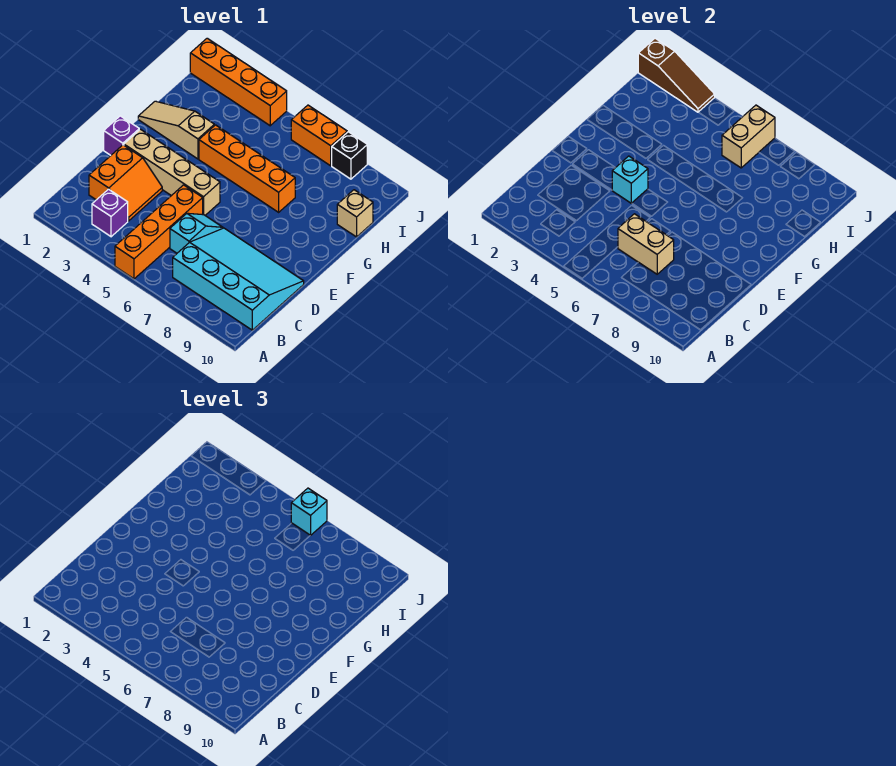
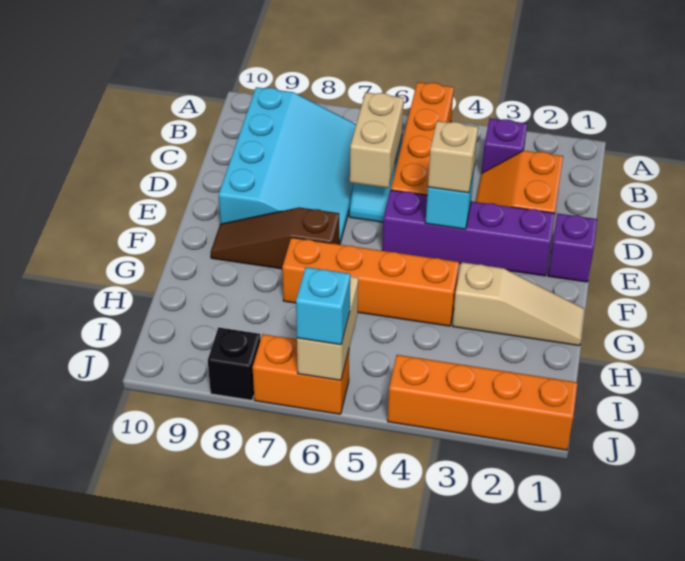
cyan 3x4 slope [173,228,304,330] -> cyan 3x4 slope turned to [218,87,356,244]
tan 1x2 brick [618,214,674,274] -> tan 1x2 brick turned to [350,92,404,188]
tan 1x4 brick [124,129,220,215] -> purple 1x4 brick [382,190,555,276]
tan 1x1 brick [337,190,373,237] -> tan 1x1 brick moved to [428,121,478,193]
brown 1x3 slope [638,38,715,112] -> brown 1x3 slope moved to [210,207,339,269]

